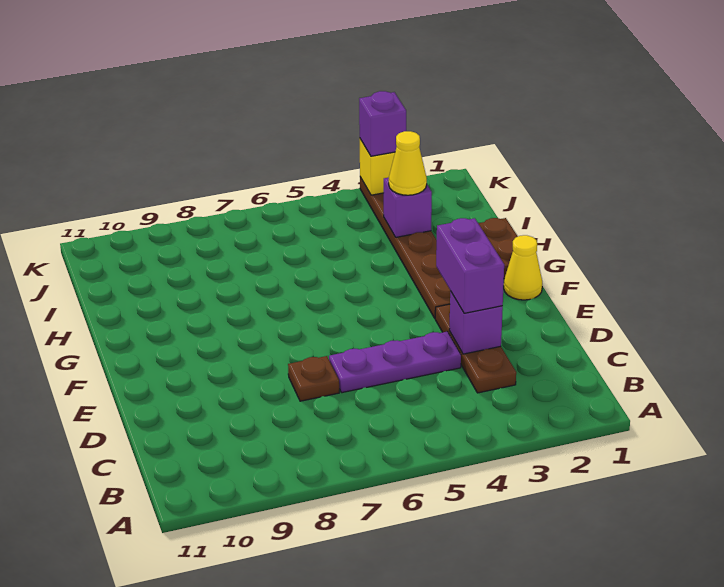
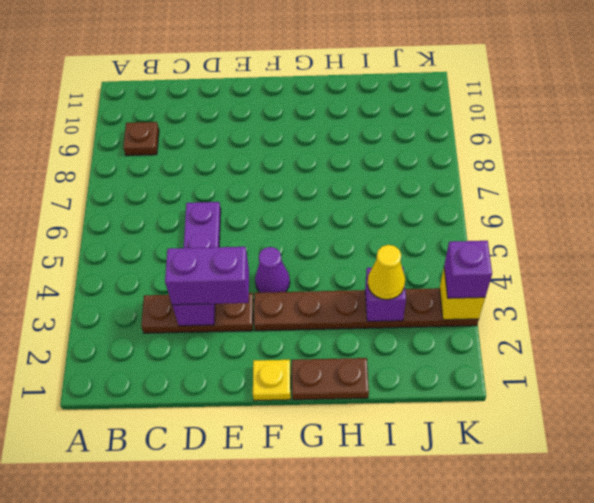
brown 1x1 plate [288,356,339,401] -> brown 1x1 plate moved to [123,122,159,156]
yellow 1x1 cone [504,235,542,300] -> yellow 1x1 plate [253,360,291,401]
none -> purple 1x1 cone [255,247,290,293]

